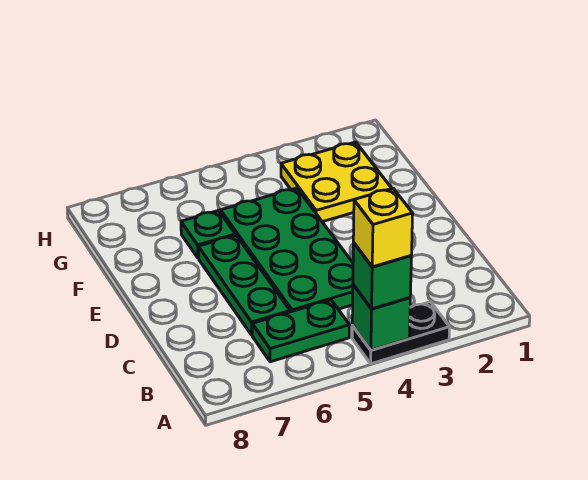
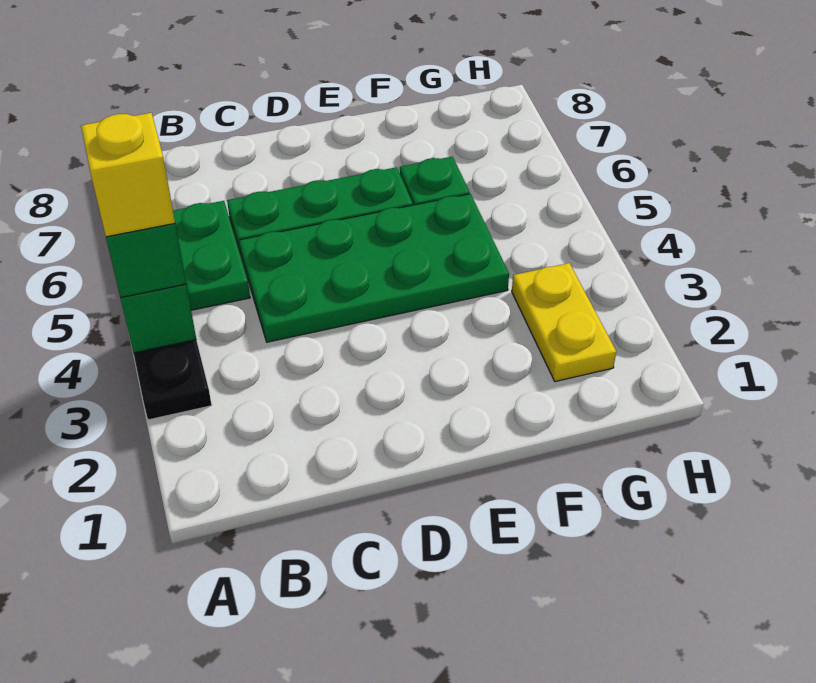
yellow 2x2 plate [281,142,392,222] -> yellow 1x2 plate [512,263,616,382]

